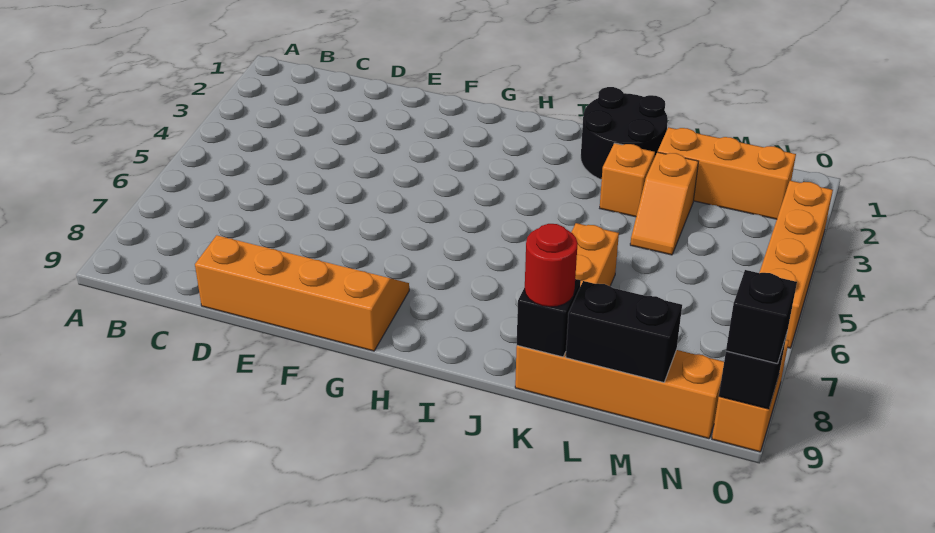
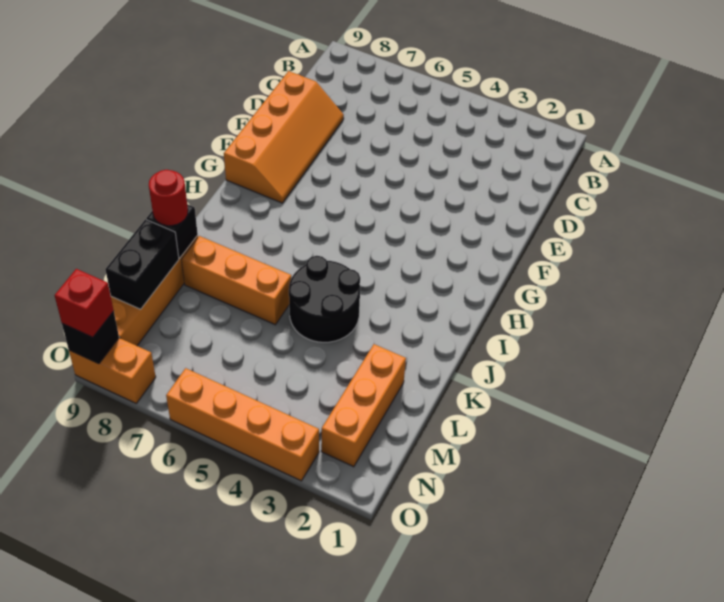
black 2x2 round brick [581,87,668,180] -> black 2x2 round brick moved to [289,256,360,342]
orange 1x1 brick [600,143,655,217] -> none
orange 1x2 slope [630,152,698,255] -> none
black 1x1 brick [726,270,797,364] -> red 1x1 brick [55,269,114,337]

